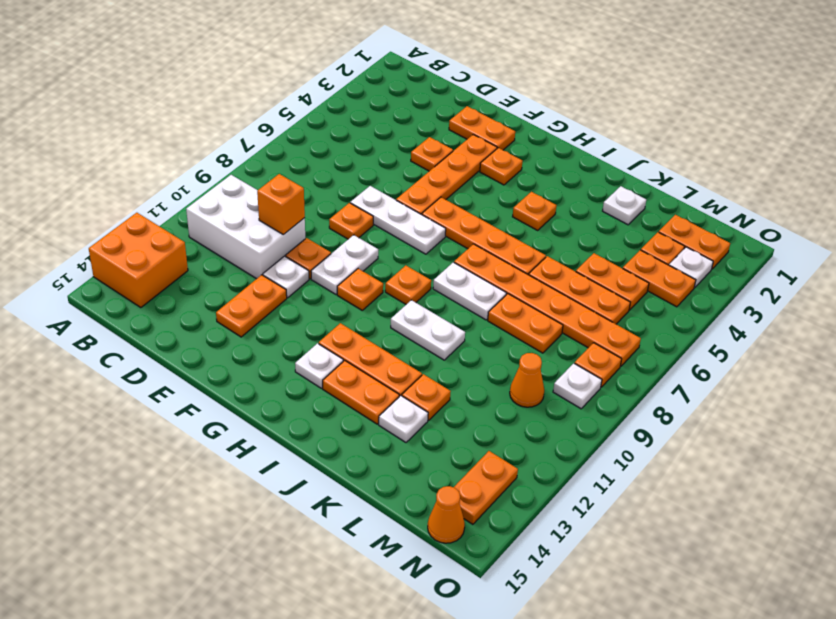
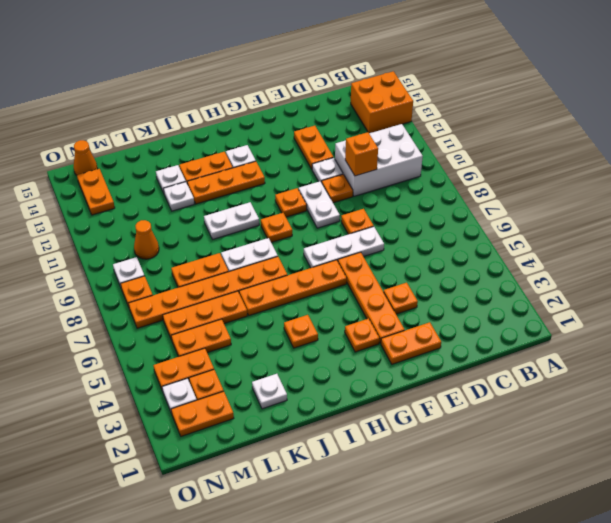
orange 1x1 plate [402,374,451,420] -> white 1x1 plate [164,182,194,211]

